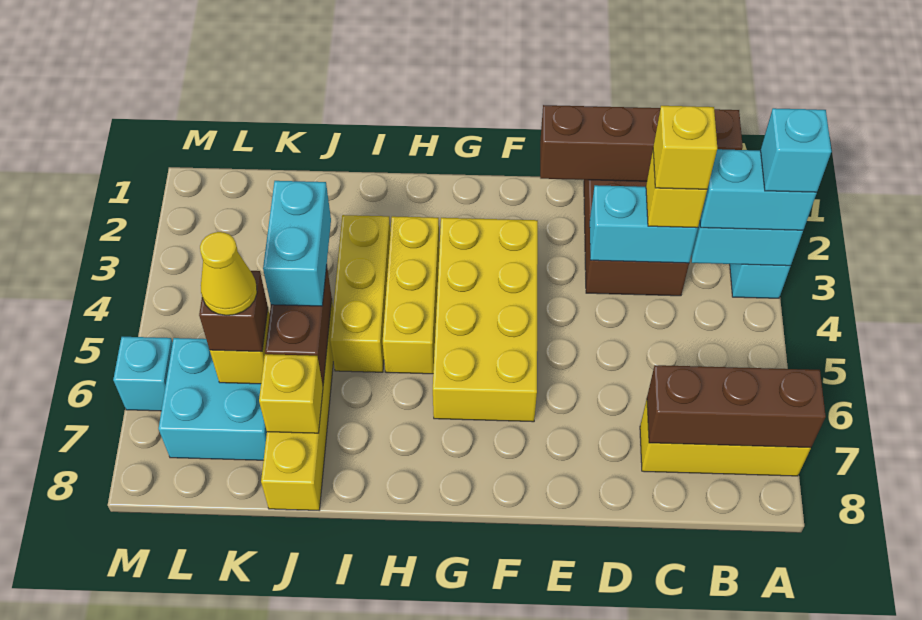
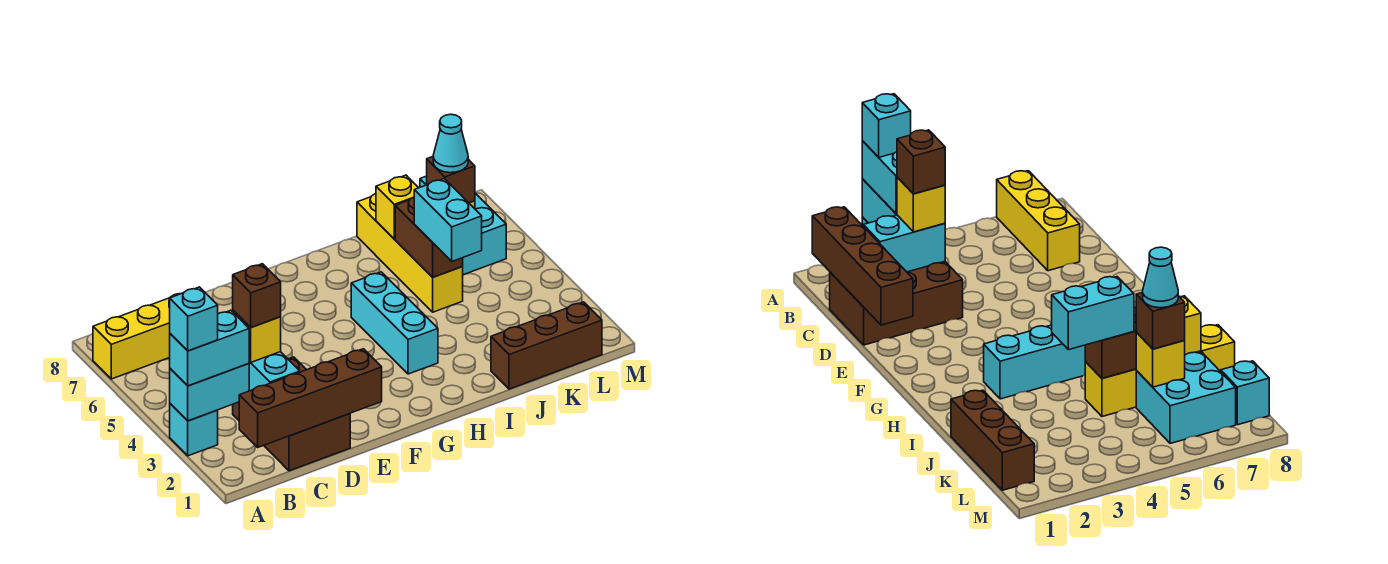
brown 1x3 brick [647,365,826,448] -> brown 1x3 brick moved to [491,302,602,389]
cyan 1x2 brick [590,185,698,263] -> cyan 1x2 brick turned to [249,352,300,391]
yellow 1x1 brick [653,106,717,189] -> brown 1x1 brick [233,264,281,327]
yellow 2x4 brick [433,218,538,422] -> none
yellow 1x3 brick [383,216,439,374] -> cyan 1x3 brick [351,272,438,374]
yellow 1x3 brick [330,215,390,372] -> none
yellow 1x1 cone [200,232,257,315] -> cyan 1x1 cone [433,114,468,173]
cyan 1x1 brick [113,337,173,411] -> cyan 1x1 brick moved to [1221,361,1269,425]

